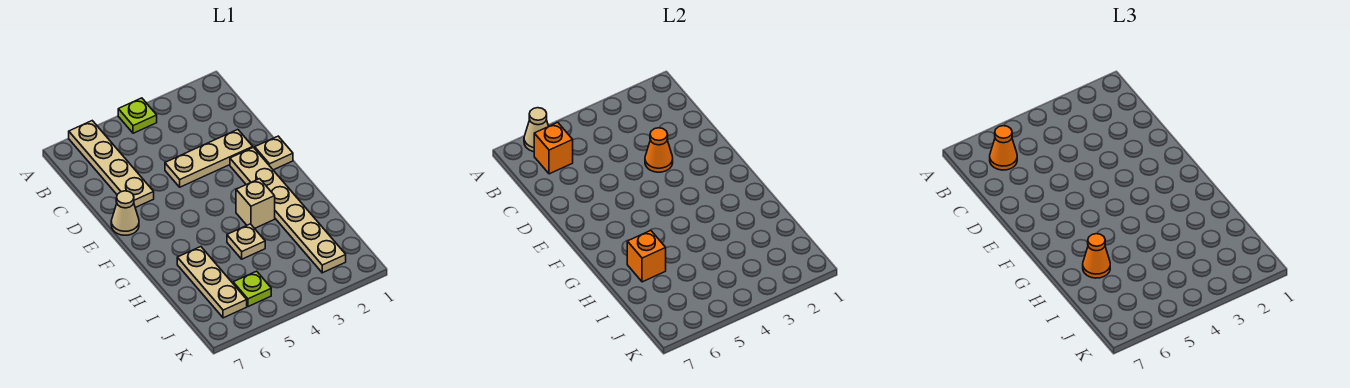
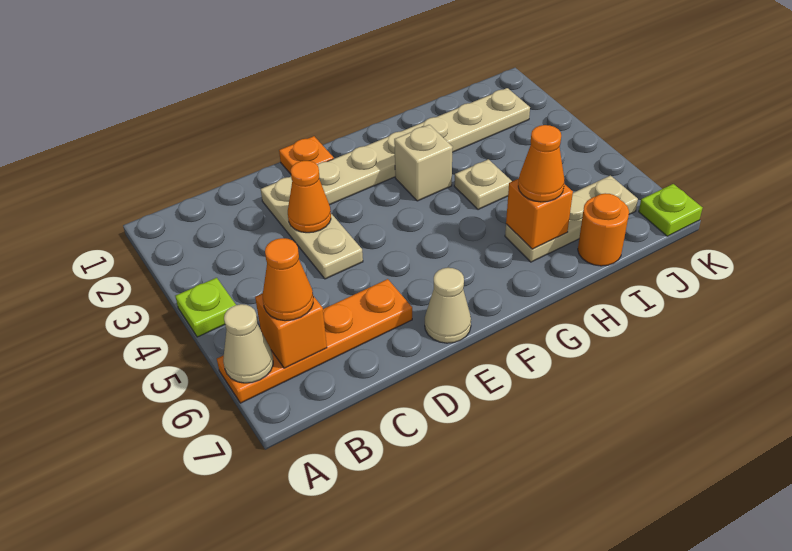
tan 1x4 plate [69,121,154,208] -> orange 1x4 plate [217,279,412,403]
tan 1x1 plate [255,136,293,170] -> orange 1x1 plate [279,136,334,174]
none -> orange 1x1 round brick [578,193,629,266]
lime 1x1 plate [233,271,271,307] -> lime 1x1 plate moved to [639,184,702,236]

